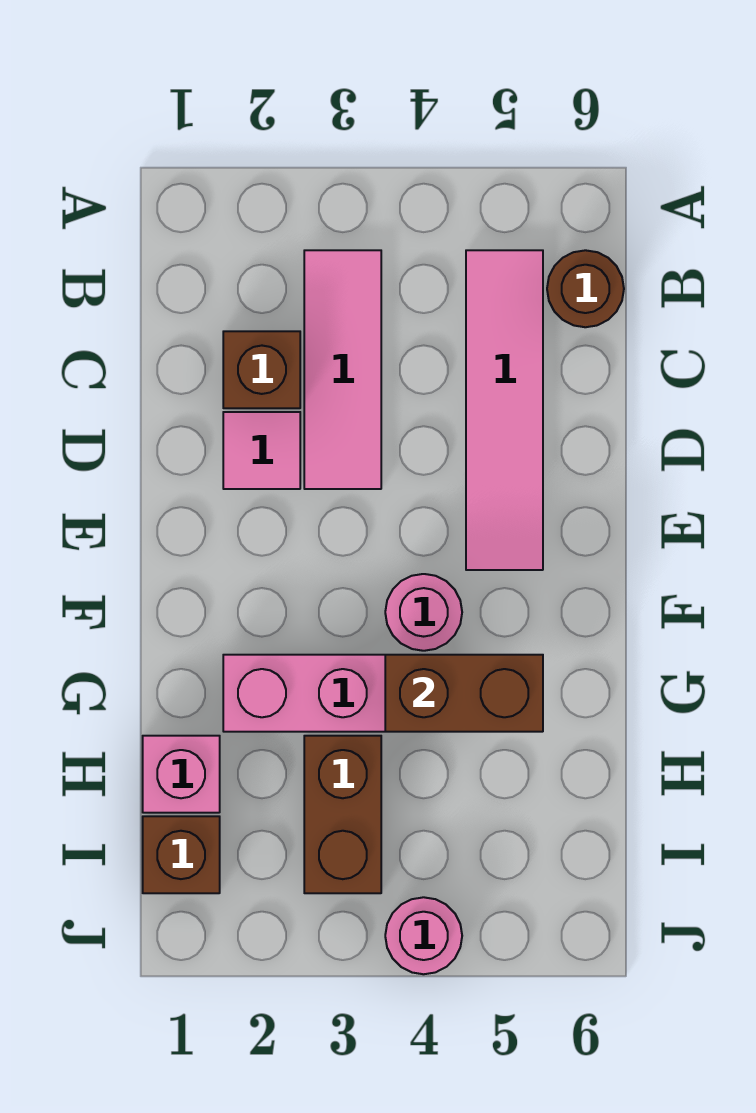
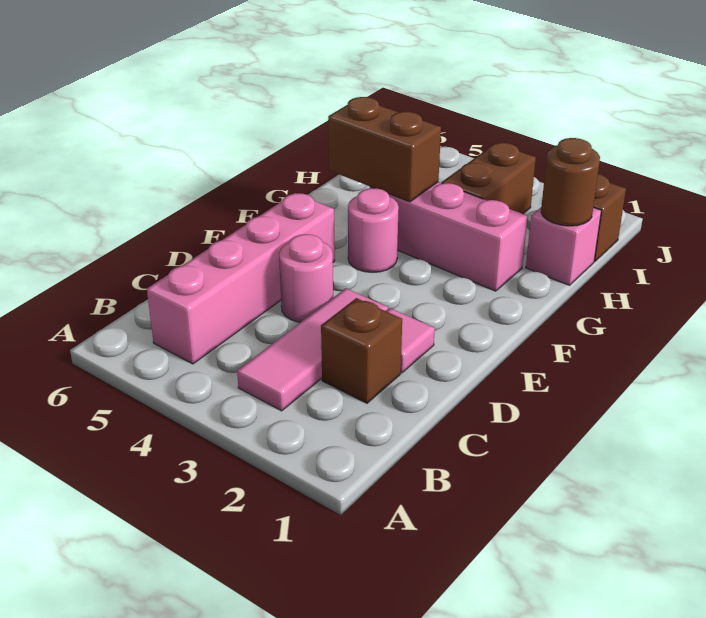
pink 1x4 tile [466,250,543,570] -> pink 1x4 brick [147,193,335,364]
brown 1x1 round brick [547,250,624,327] -> brown 1x1 round brick moved to [541,138,600,226]
pink 1x1 round brick [385,897,462,974] -> pink 1x1 round brick moved to [279,234,333,322]

